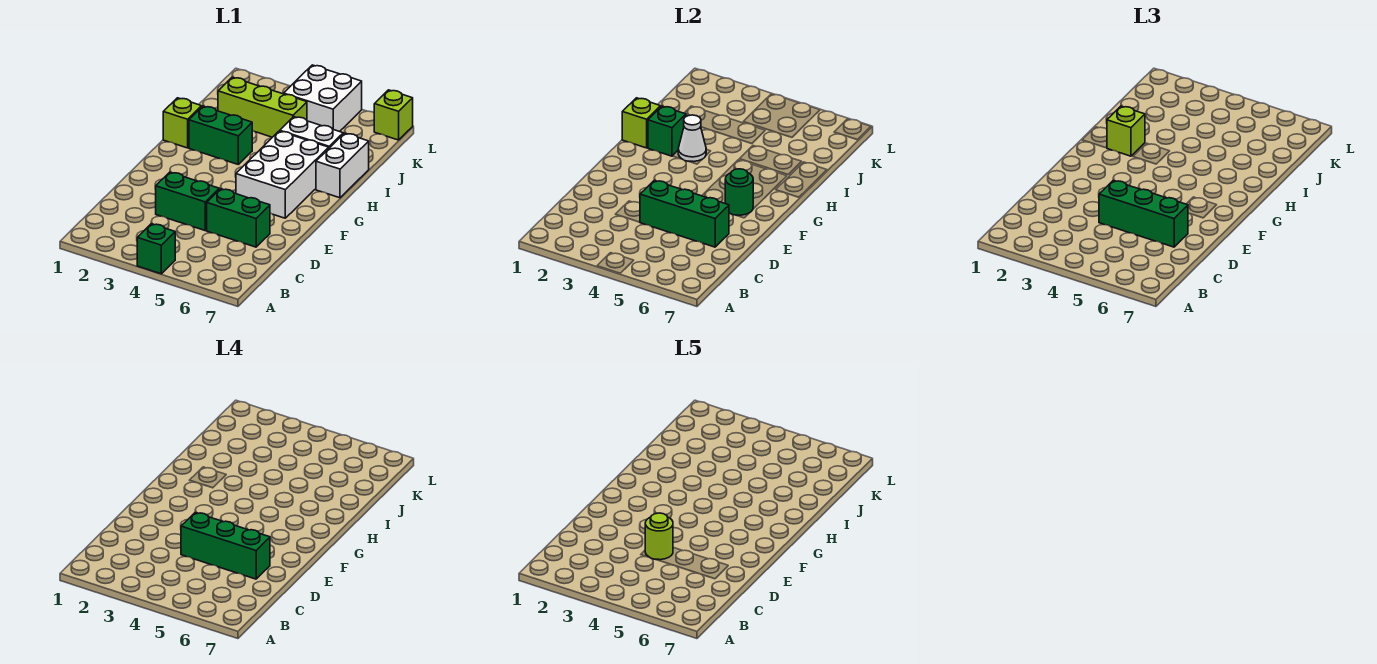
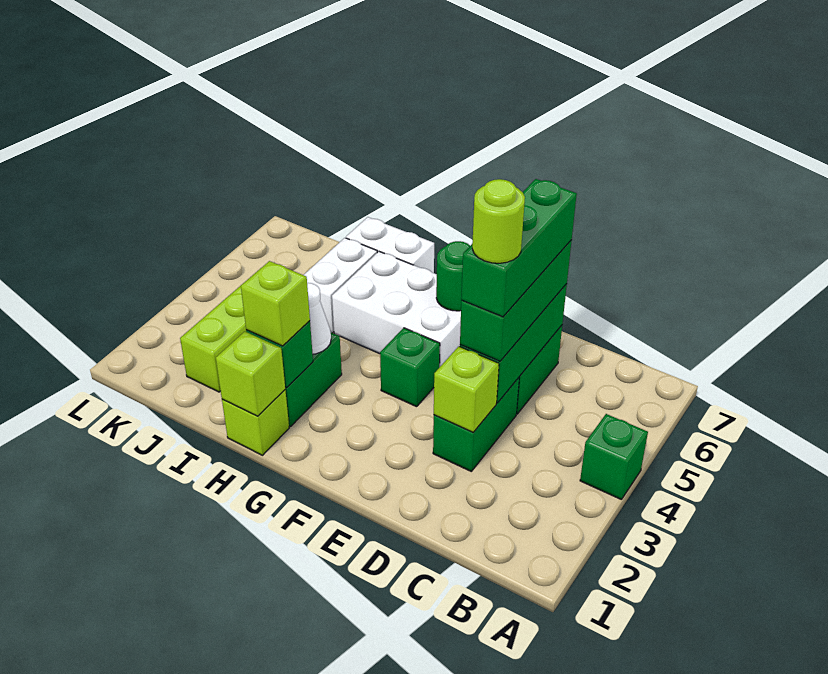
none -> green 1x1 brick [380,328,440,407]
white 2x2 brick [284,65,362,132] -> none
lime 1x1 brick [374,90,413,140] -> lime 1x1 brick moved to [434,346,499,432]

